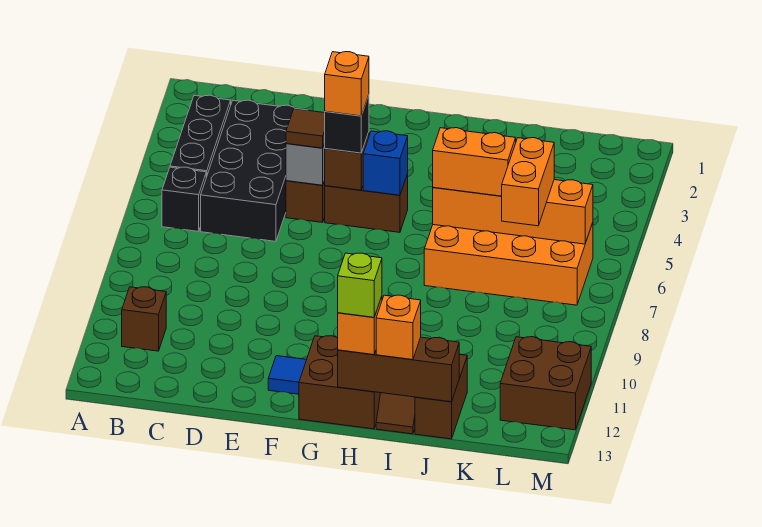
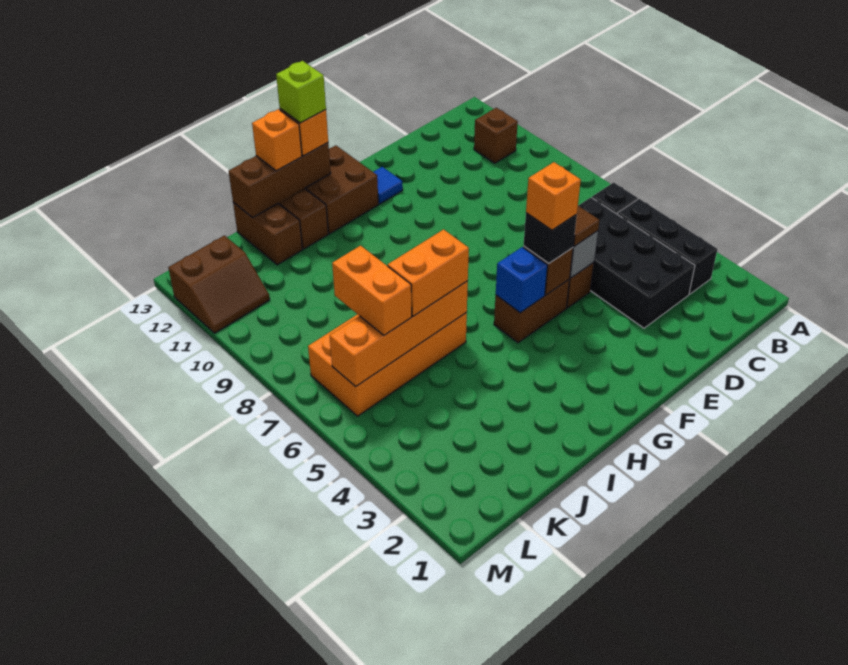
brown 2x2 brick [500,337,591,430] -> brown 2x2 slope [168,236,270,333]

